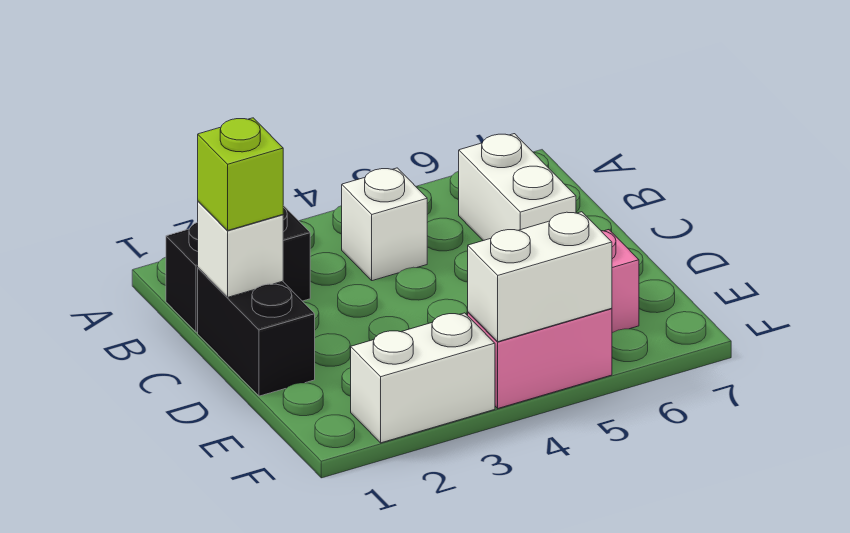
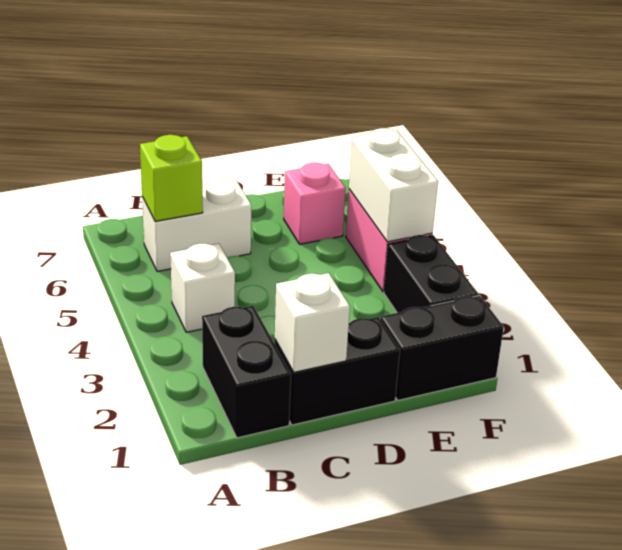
lime 1x1 brick [198,118,283,230] -> lime 1x1 brick moved to [140,135,203,221]
none -> black 1x2 brick [381,296,504,400]
white 1x2 brick [351,313,495,443] -> black 1x2 brick [384,235,479,313]

